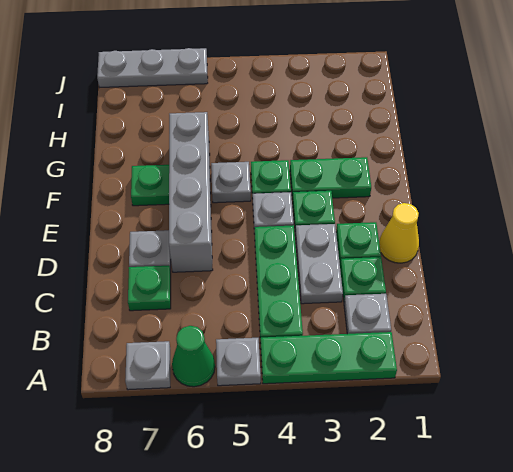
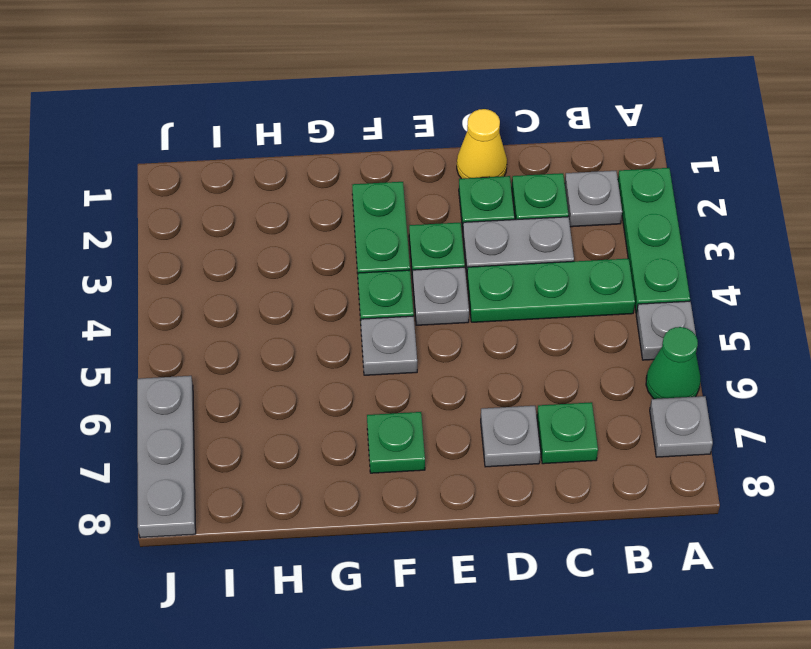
grey 1x4 brick [169,112,213,272] -> none

